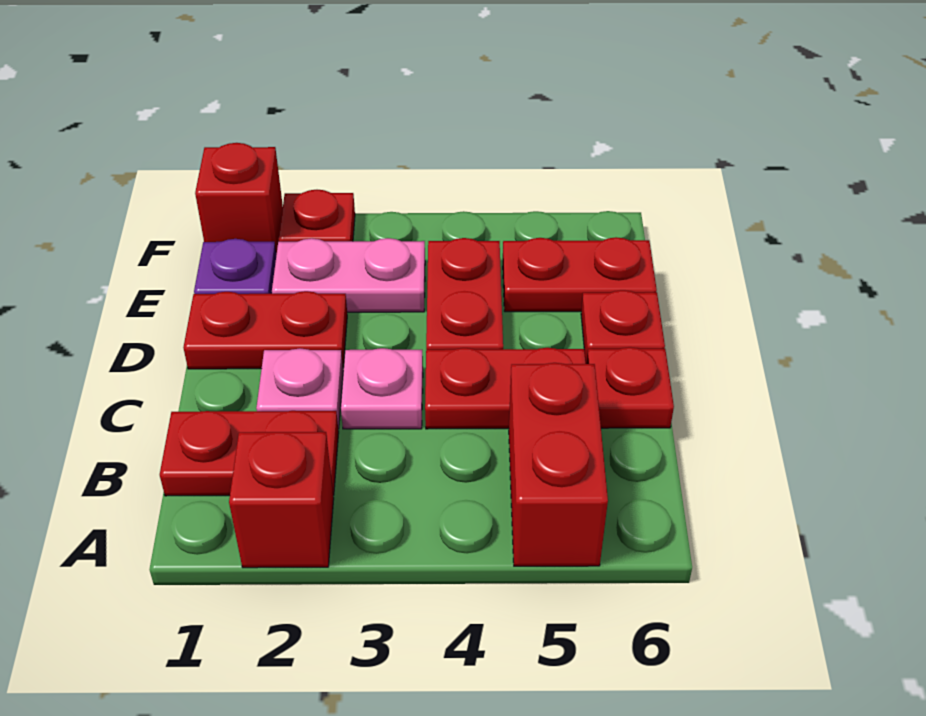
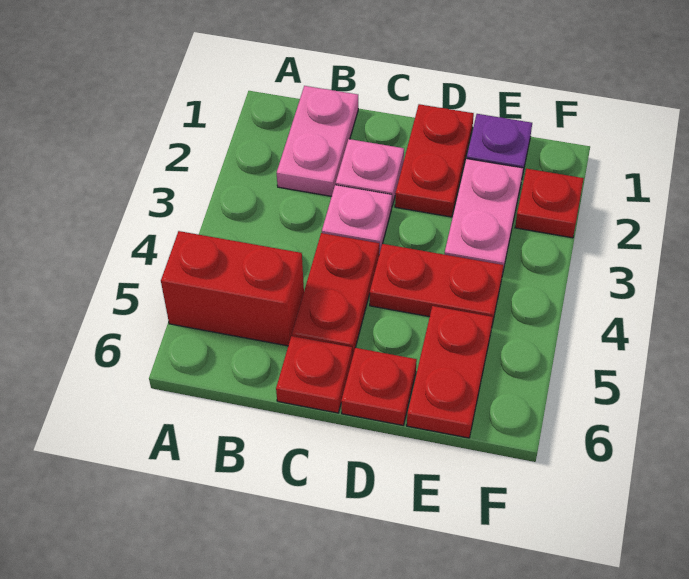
red 1x1 brick [229,432,334,568] -> none
red 1x2 plate [160,411,339,496] -> pink 1x2 plate [277,86,358,196]
red 1x1 brick [195,143,283,255] -> none

